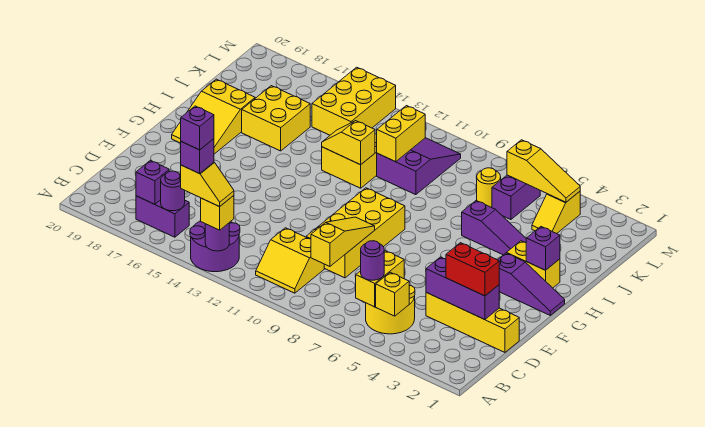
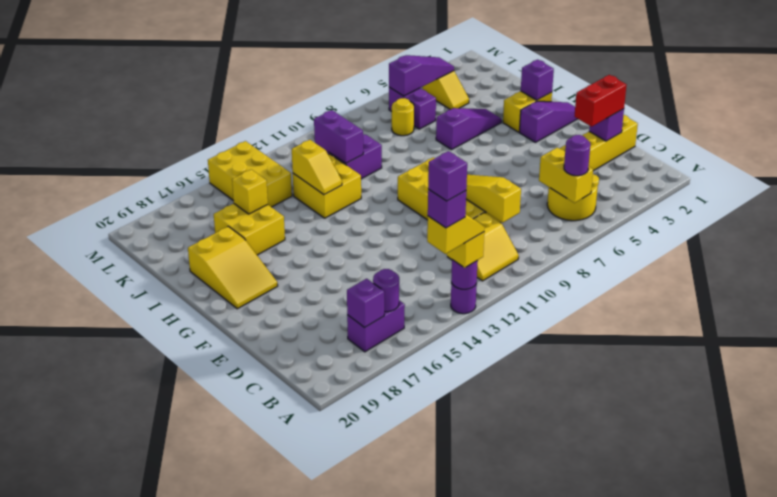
purple 2x2 round brick [190,221,240,272] -> purple 1x1 round brick [451,283,477,314]
yellow 1x1 brick [376,272,409,316] -> yellow 1x1 brick moved to [232,170,268,214]
purple 1x3 brick [426,257,499,320] -> purple 1x1 brick [589,109,624,141]
yellow 1x2 slope [322,121,375,165] -> yellow 1x2 slope turned to [292,140,342,195]
yellow 1x2 brick [377,106,425,162] -> purple 1x2 brick [314,110,363,163]
yellow 1x3 slope [507,140,580,202] -> purple 1x3 slope [389,55,454,96]

